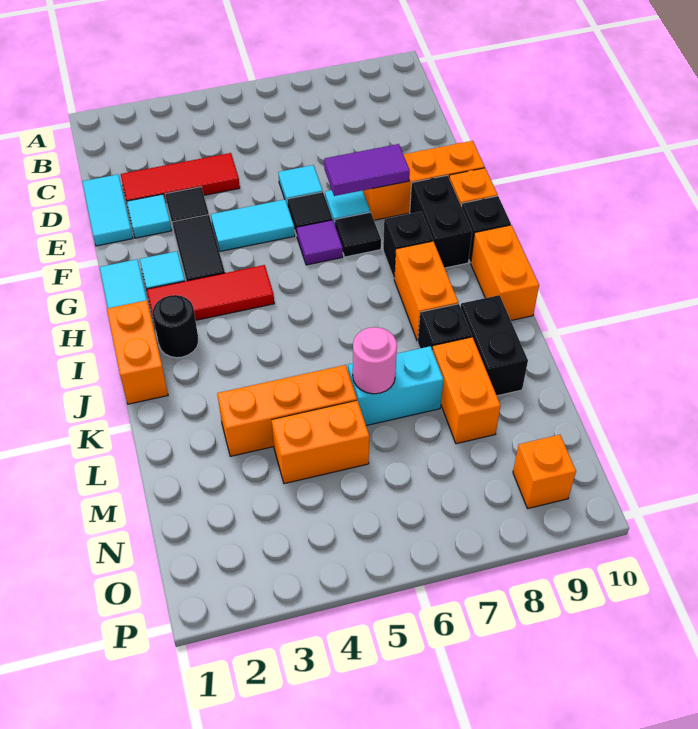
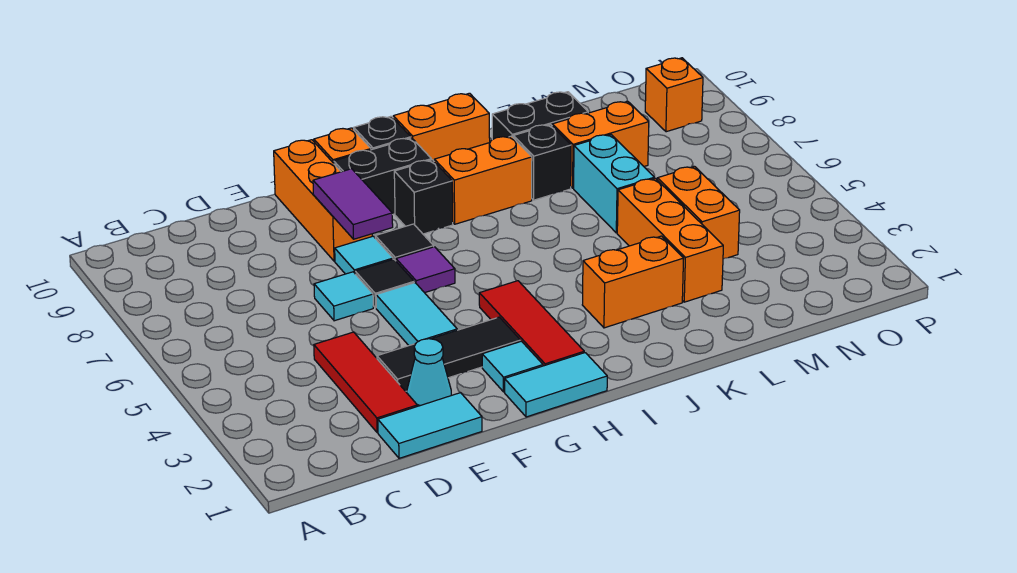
cyan 1x1 tile [127,194,172,238] -> cyan 1x1 cone [407,339,451,406]
orange 1x2 brick [107,300,168,404] -> orange 1x2 brick moved to [582,236,684,328]
black 1x1 round brick [153,295,198,358] -> none
pink 1x1 round brick [353,327,397,394] -> none

